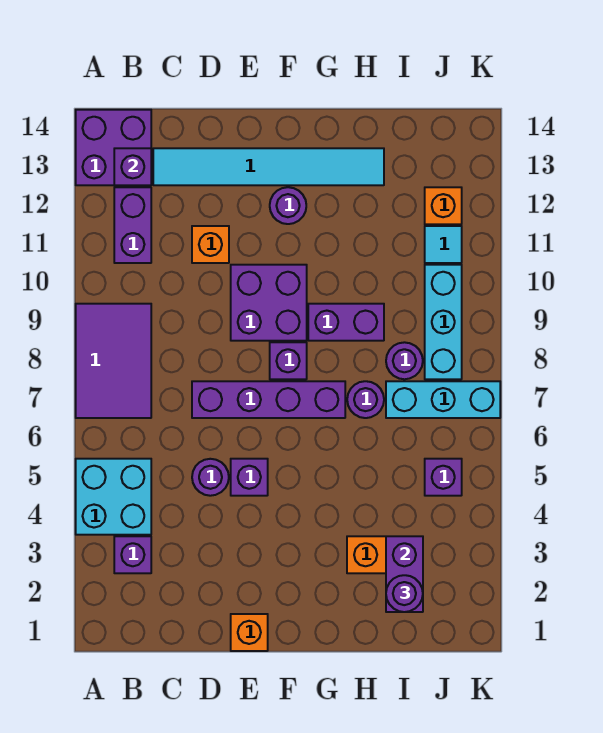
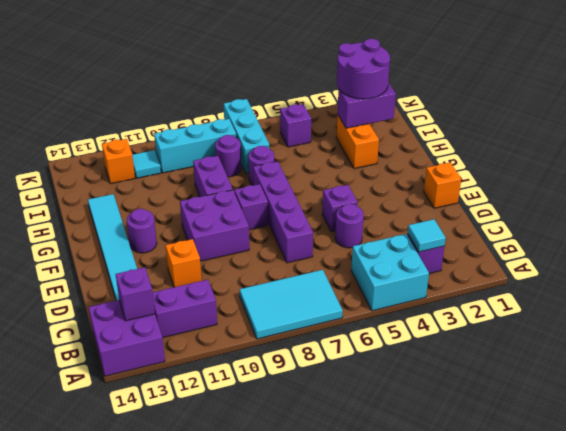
purple 2x3 tile [76,304,151,418] -> cyan 2x3 tile [240,270,343,339]
none -> cyan 1x1 tile [408,219,446,252]
purple 1x1 round brick [386,575,423,612] -> purple 2x2 round brick [337,39,390,99]

